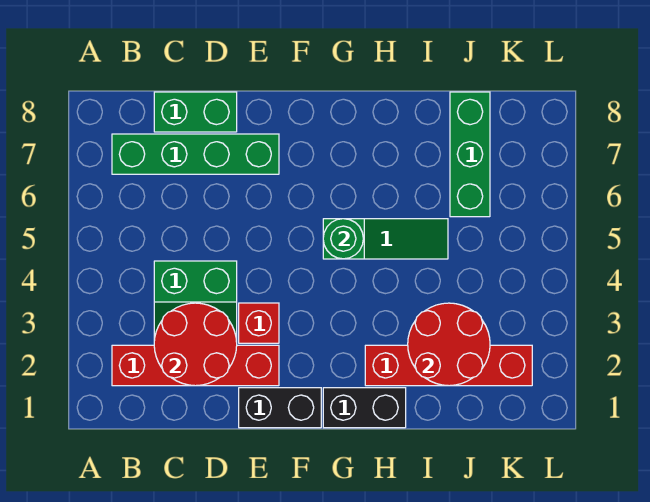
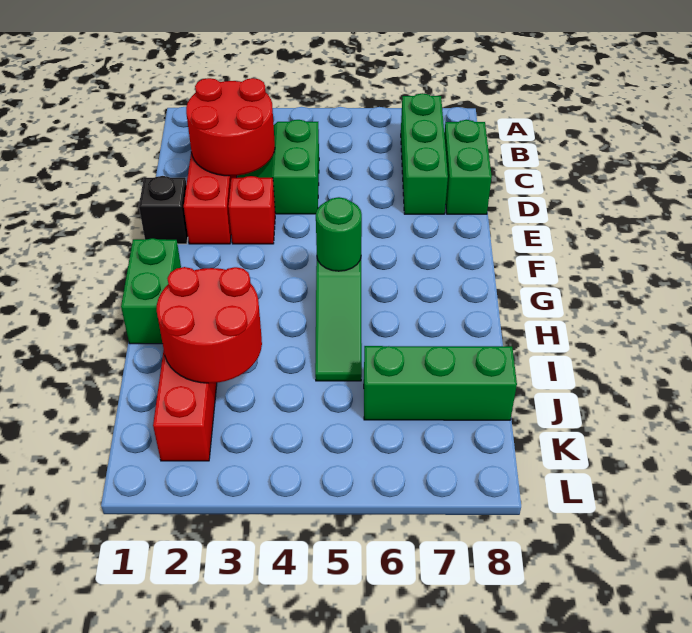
green 1x4 brick [112,134,279,174] -> green 1x3 brick [401,93,448,214]
black 1x2 brick [239,388,321,428] -> black 1x1 brick [139,176,188,244]
black 1x2 brick [323,388,406,428] -> green 1x2 brick [121,238,181,344]

